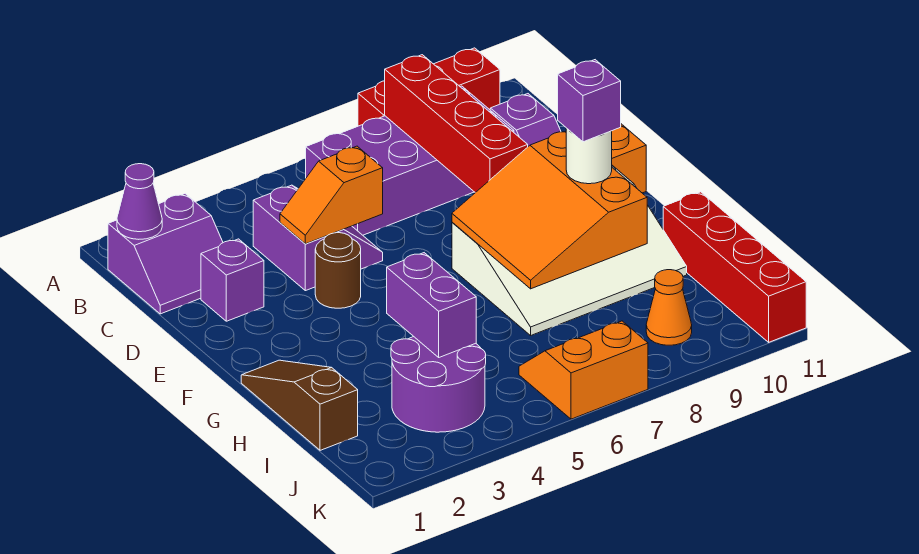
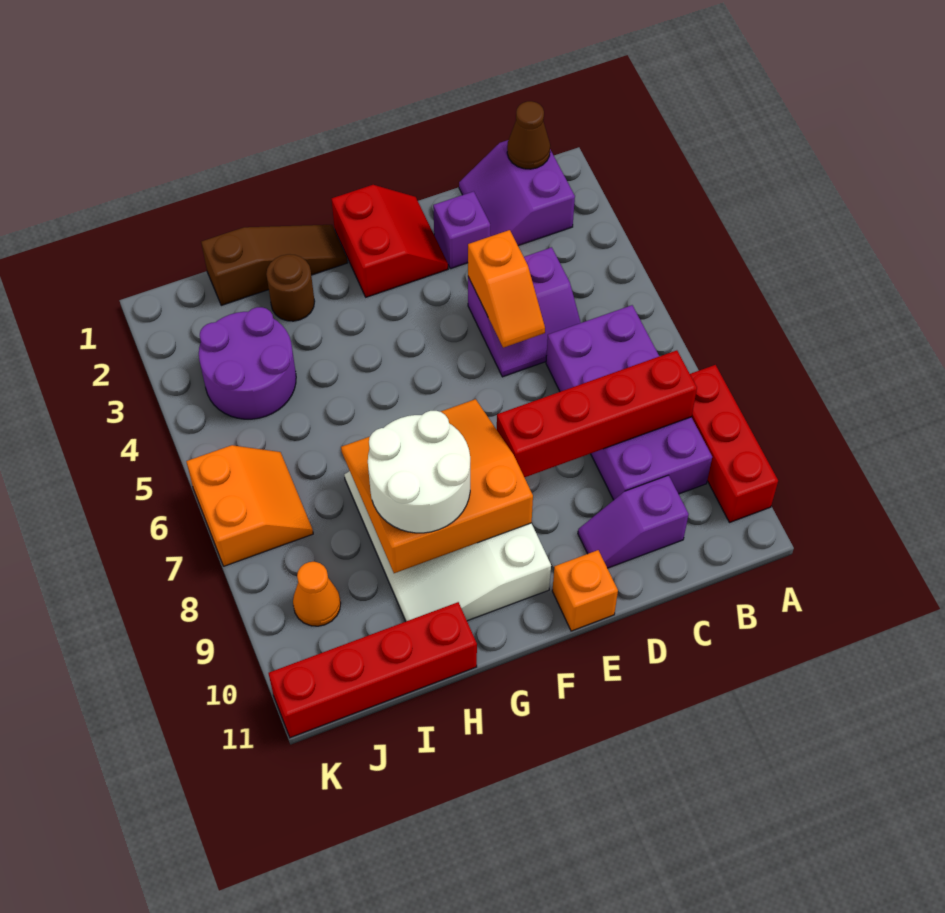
purple 1x1 cone [117,164,162,239] -> brown 1x1 cone [507,101,550,169]
orange 1x2 slope [280,146,383,244] -> orange 1x2 slope turned to [468,230,545,348]
none -> red 2x2 slope [332,185,448,297]
brown 1x1 round brick [315,233,361,308] -> brown 1x1 round brick moved to [266,254,315,321]
white 1x1 round brick [566,128,612,184] -> white 2x2 round brick [368,411,470,533]
purple 1x1 brick [558,60,621,142] -> none
purple 1x2 brick [387,253,476,357] -> none

